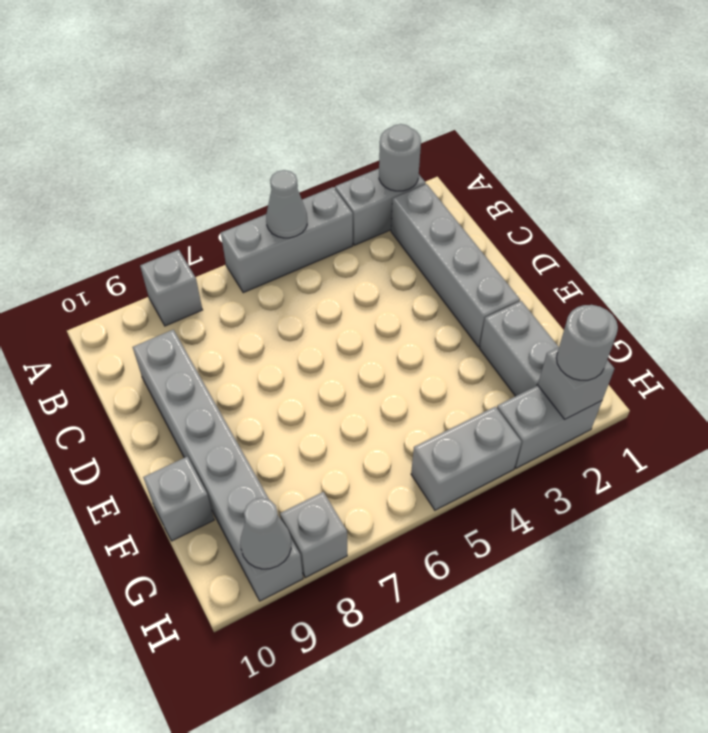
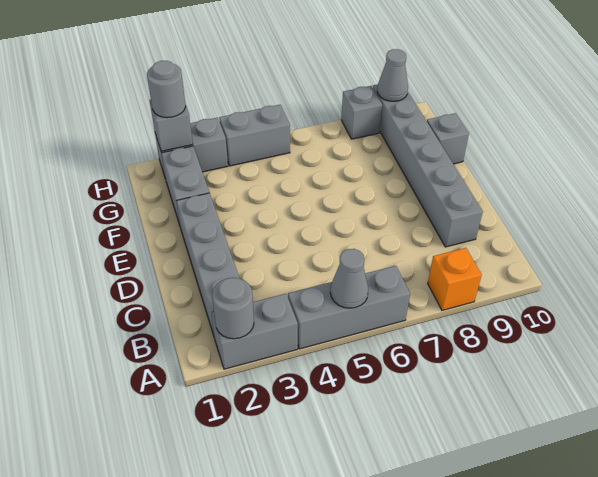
grey 1x1 brick [140,250,202,326] -> orange 1x1 brick [428,248,482,310]

